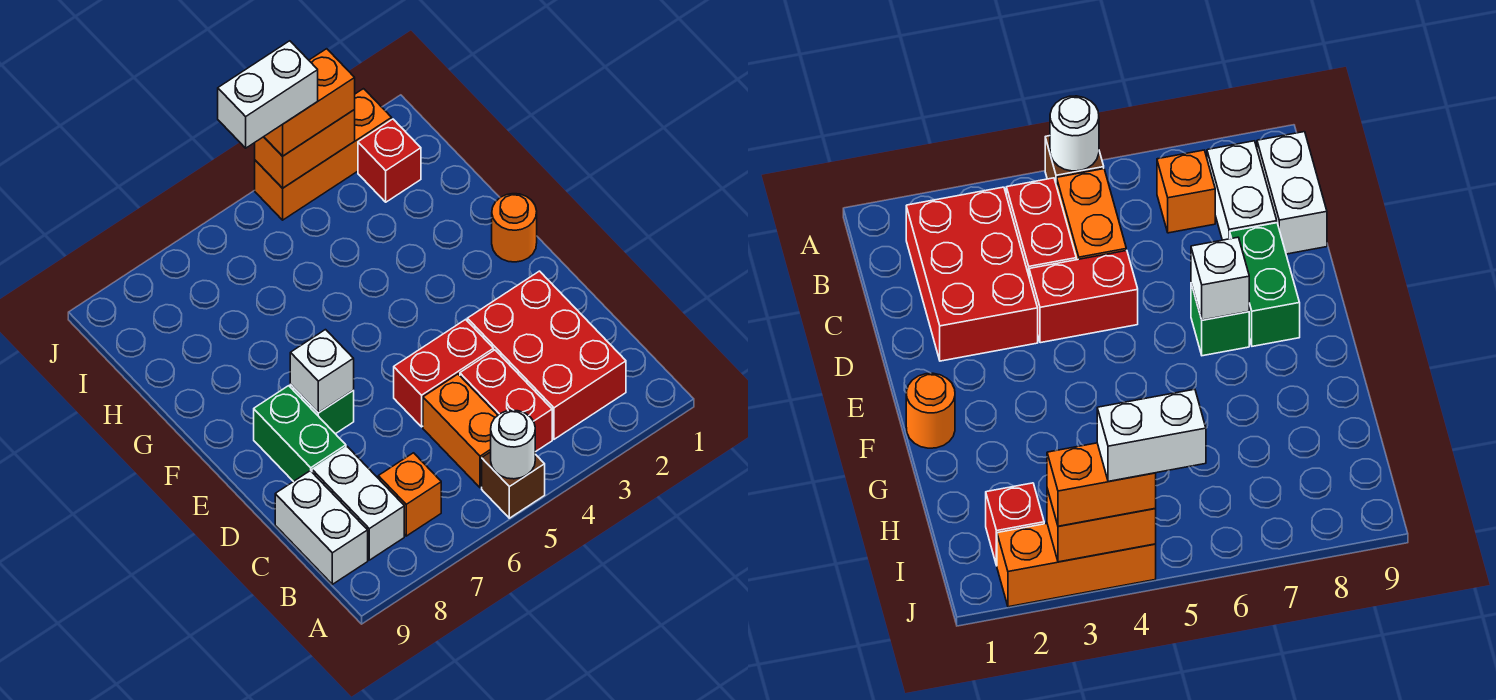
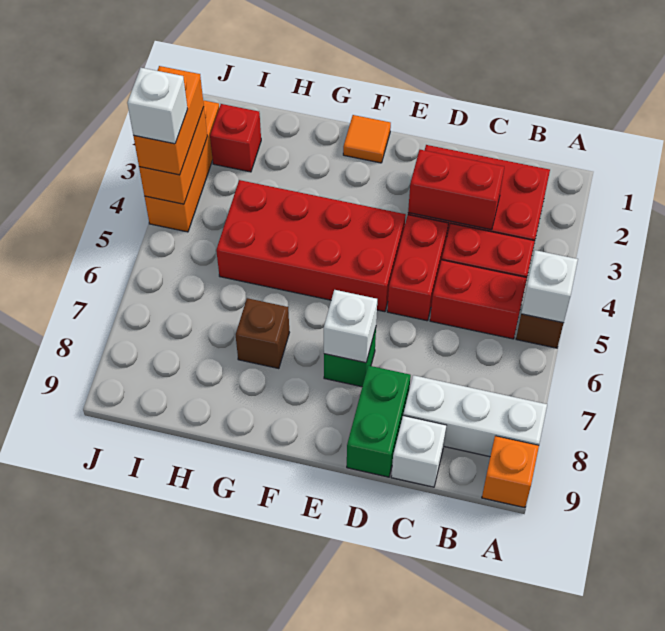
white 1x1 round brick [491,410,535,479] -> white 1x1 brick [521,250,578,323]
orange 1x2 brick [423,374,498,488] -> red 1x2 brick [430,260,527,339]
orange 1x1 brick [378,453,441,536] -> orange 1x1 brick moved to [482,436,539,508]
white 1x2 brick [312,447,404,560] -> white 1x3 brick [403,375,547,457]
white 1x2 brick [275,471,368,584] -> white 1x1 brick [391,416,446,487]
none -> red 1x2 brick [408,149,504,230]
green 1x2 brick [254,386,346,482] -> green 1x2 brick turned to [347,366,411,477]
none -> red 2x4 brick [216,180,406,312]
orange 1x1 round brick [492,194,537,262] -> orange 1x1 tile [343,115,391,163]
none -> brown 1x1 brick [236,298,289,369]
white 1x2 brick [218,41,318,148] -> white 1x1 brick [127,68,188,144]

